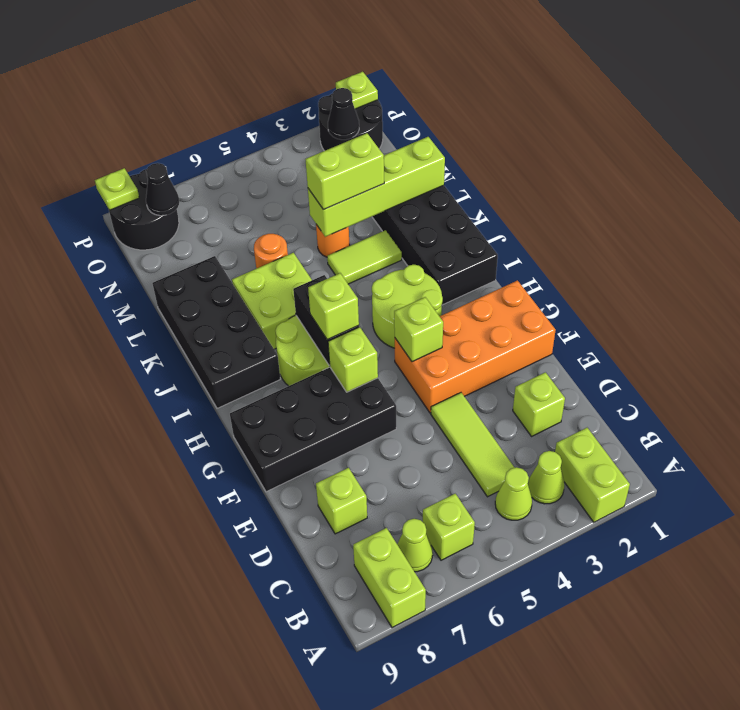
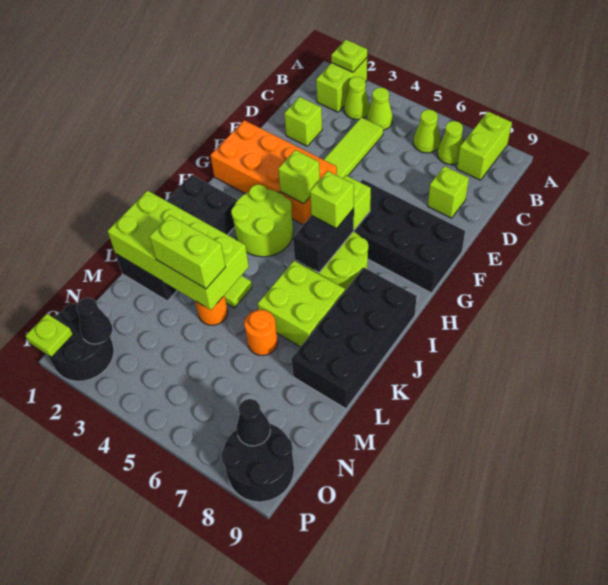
lime 1x1 brick [423,494,475,560] -> lime 1x1 cone [413,110,440,153]
lime 1x4 brick [308,137,445,237] -> lime 2x4 brick [108,191,249,310]
lime 1x1 plate [95,168,139,210] -> lime 1x1 plate moved to [331,40,367,72]

